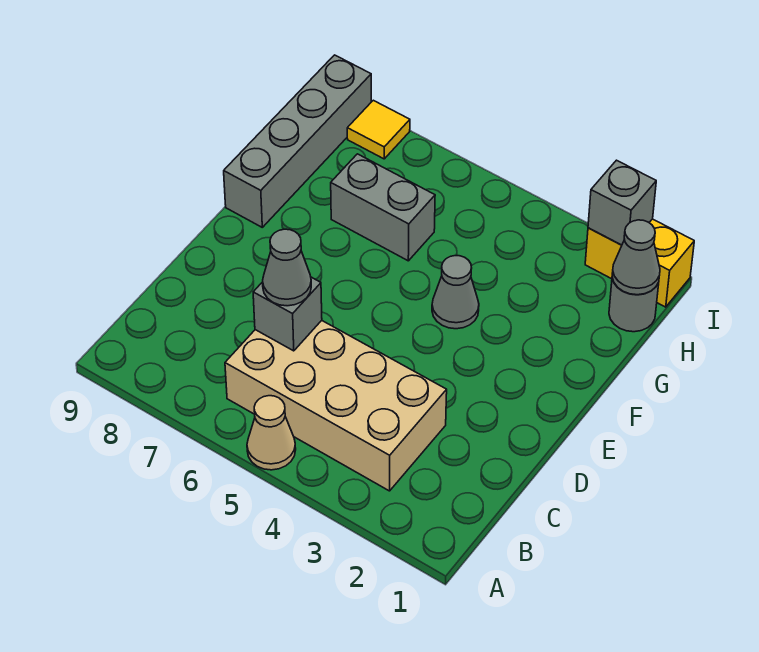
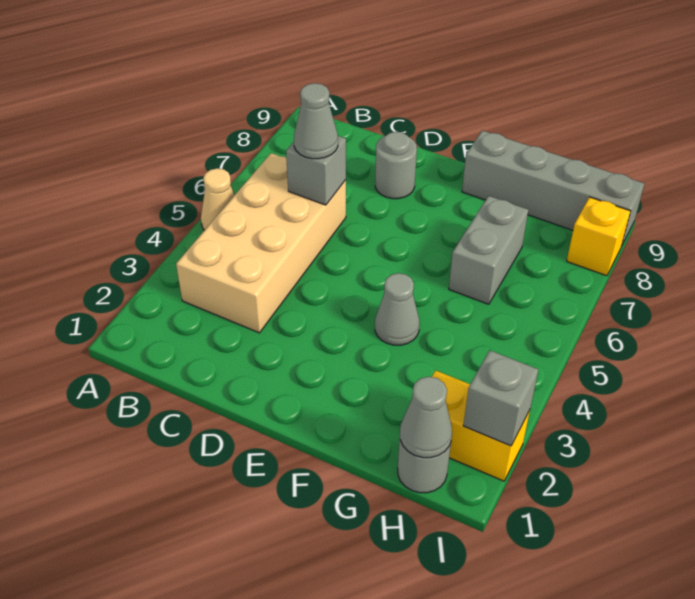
none -> grey 1x1 round brick [375,132,417,199]
yellow 1x2 brick [585,219,694,307] -> yellow 1x2 brick turned to [432,371,530,481]
yellow 1x1 tile [347,100,410,159] -> yellow 1x1 brick [567,197,631,276]

